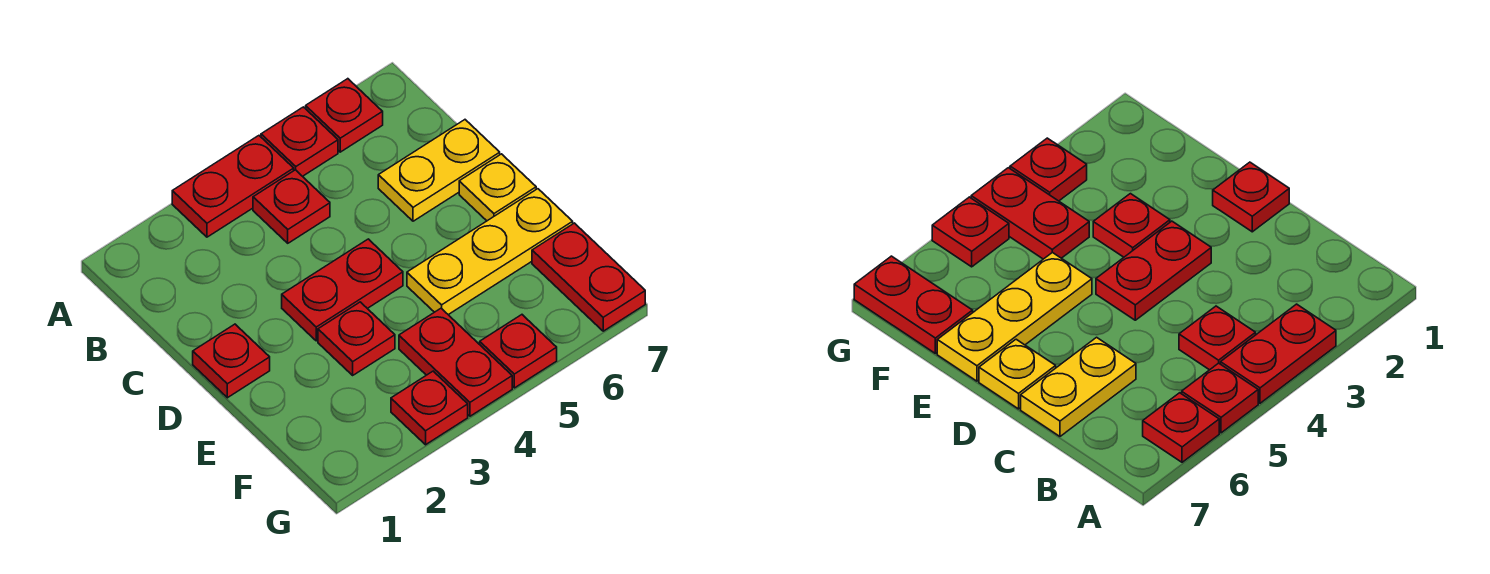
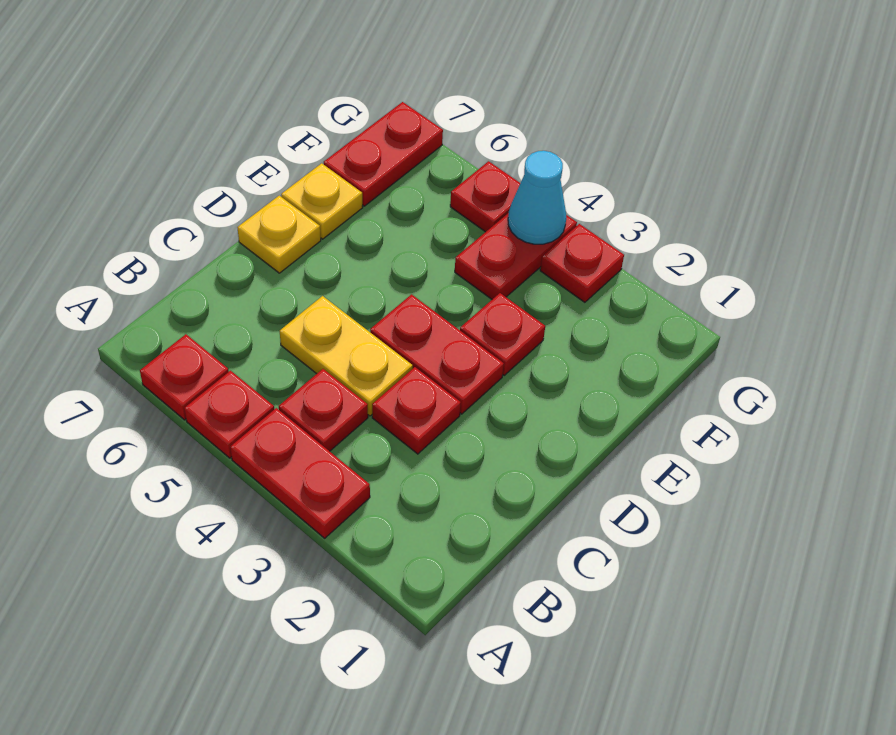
yellow 1x2 plate [378,120,500,221] -> yellow 1x2 plate moved to [280,296,413,416]
red 1x1 plate [193,324,270,398] -> red 1x1 plate moved to [372,367,461,454]
yellow 1x3 plate [407,189,573,315] -> yellow 1x1 plate [281,163,363,239]
none -> cyan 1x1 cone [508,151,567,244]

